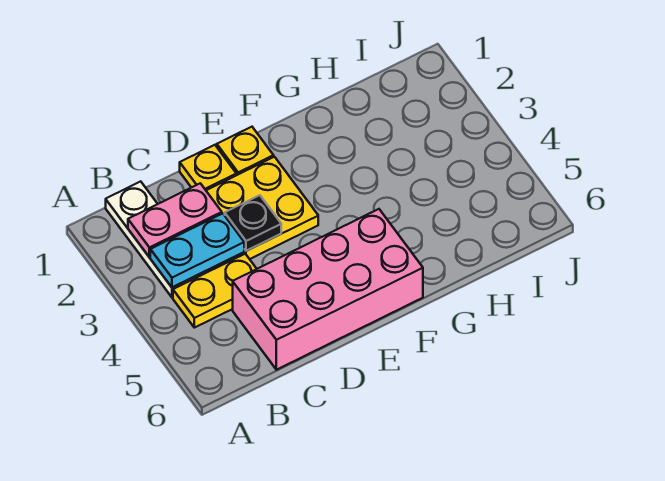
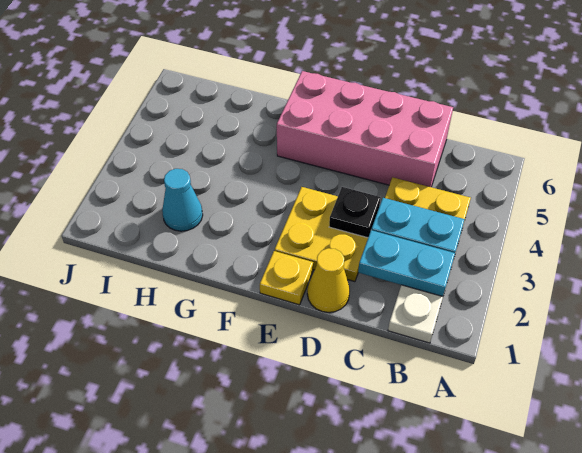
pink 1x2 plate [128,183,222,257] -> cyan 1x2 plate [358,230,455,296]
yellow 1x1 plate [180,145,236,190] -> yellow 1x1 cone [307,248,350,312]
none -> cyan 1x1 cone [162,169,203,231]

